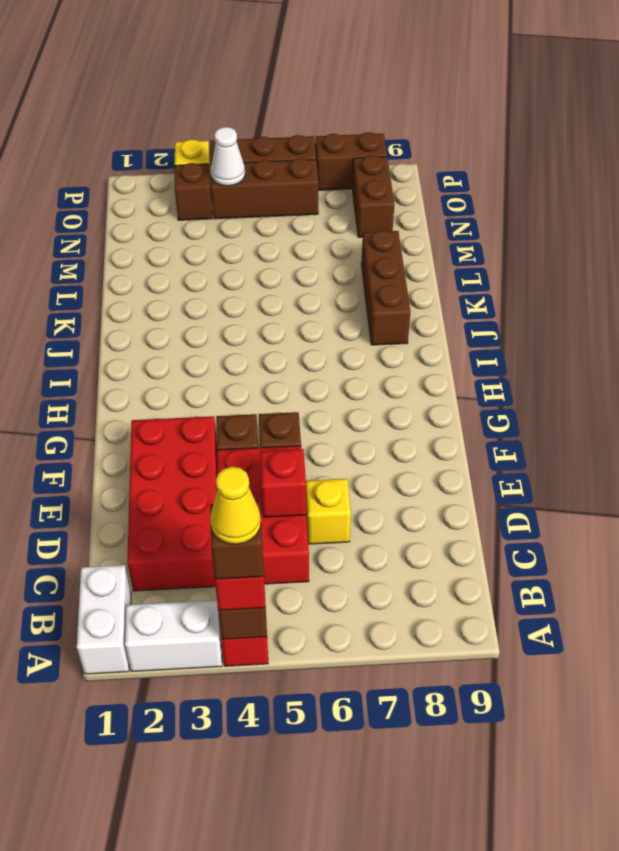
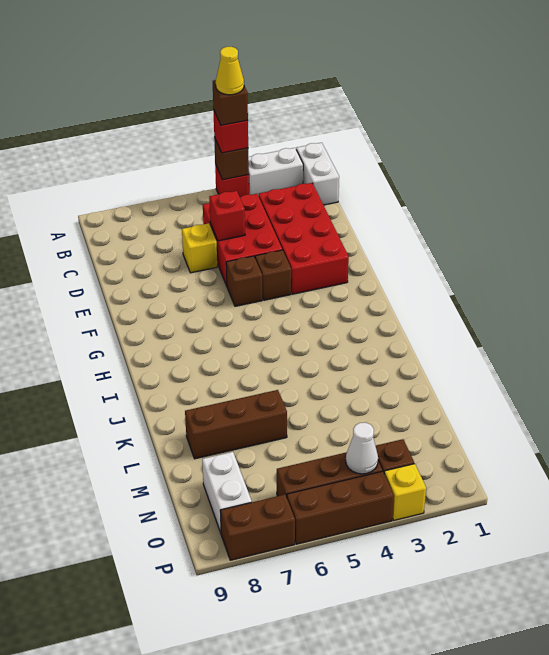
brown 1x3 brick [361,230,411,345] -> brown 1x3 brick turned to [185,390,287,459]
brown 1x2 brick [352,156,394,237] -> white 1x2 brick [202,452,252,533]

